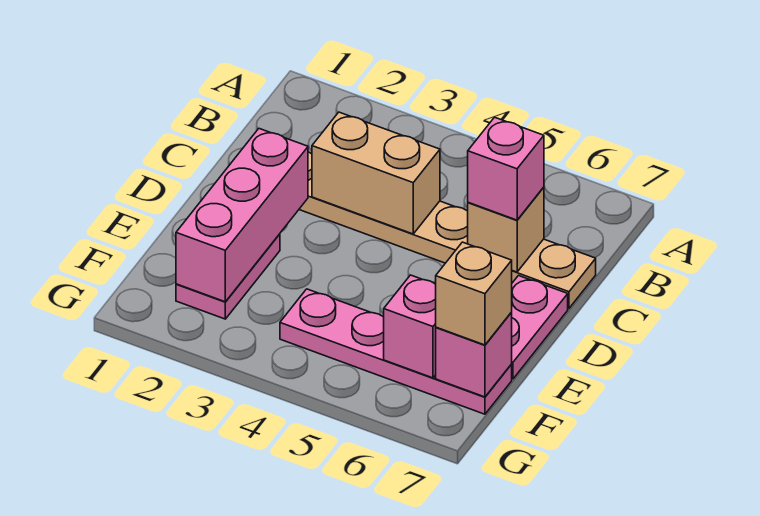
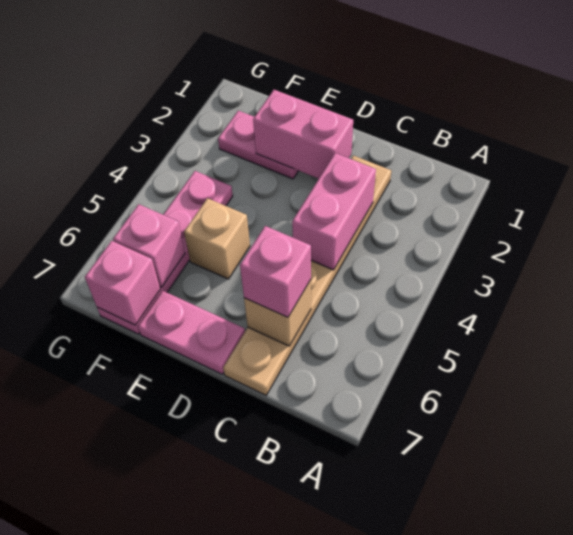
tan 1x2 brick [312,112,440,234] -> pink 1x2 brick [292,153,376,270]
pink 1x3 brick [176,129,308,302] -> pink 1x2 brick [253,90,353,179]
tan 1x1 brick [436,242,512,345] -> tan 1x1 brick moved to [184,198,250,279]

